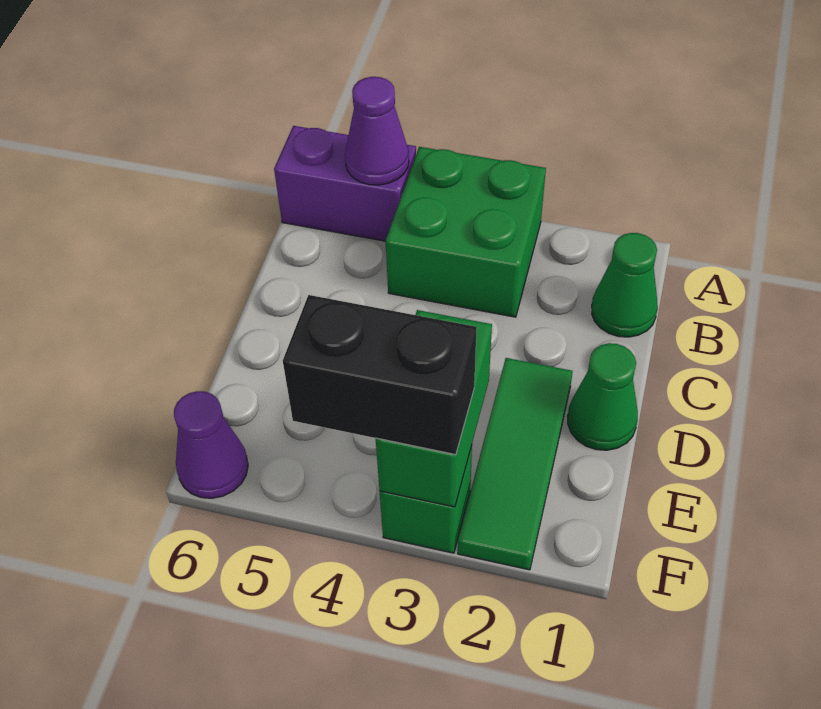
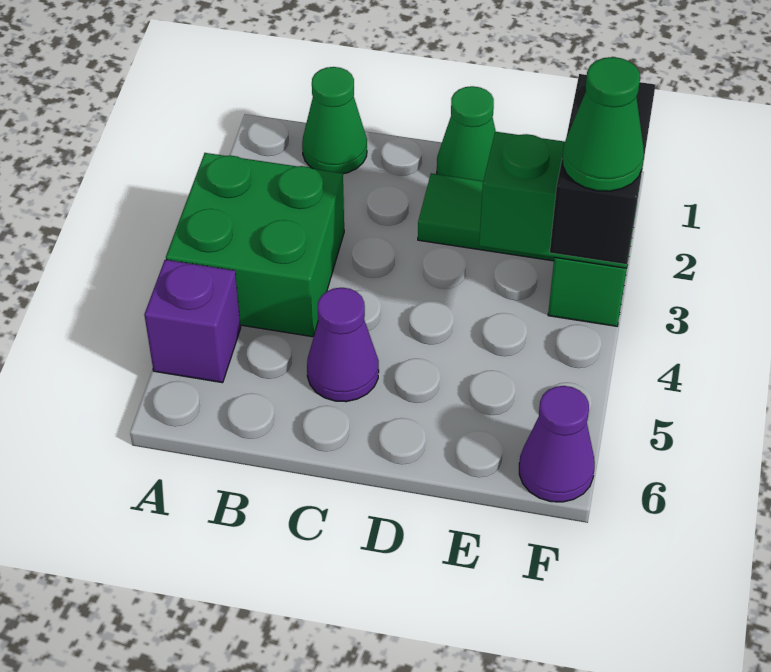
purple 1x2 brick [274,126,416,241] -> purple 1x1 brick [144,260,241,383]
purple 1x1 cone [345,77,409,185] -> purple 1x1 cone moved to [307,288,379,402]
none -> green 1x1 cone [562,57,644,191]

